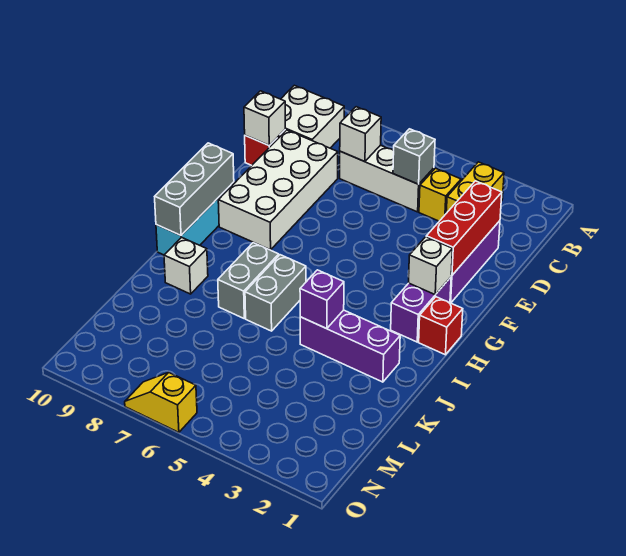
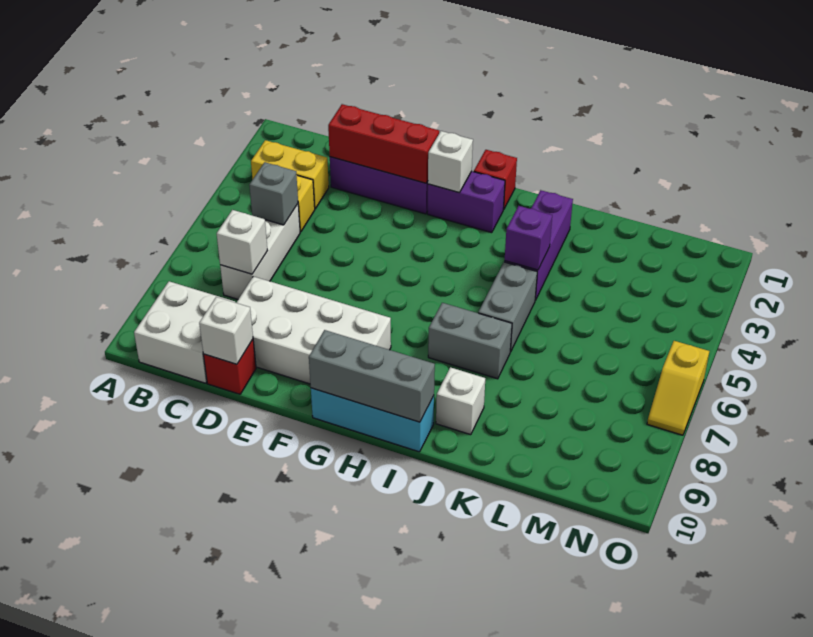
grey 1x2 brick [245,255,306,331] -> grey 1x2 brick turned to [478,262,537,352]

